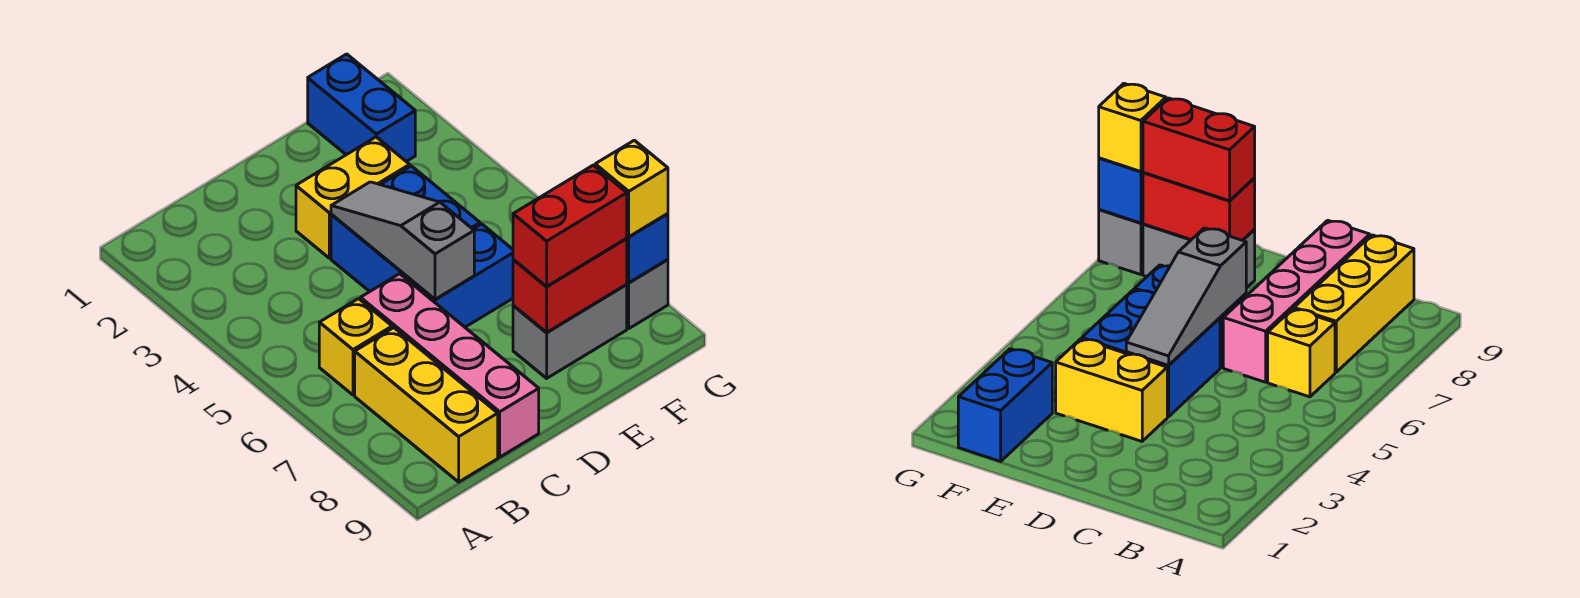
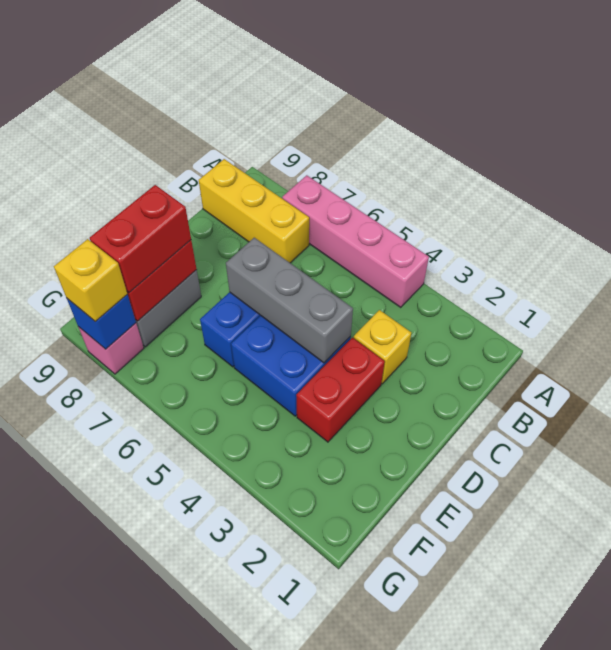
yellow 1x1 brick [319,299,392,395] -> yellow 1x1 brick moved to [354,310,411,384]
pink 1x4 brick [361,274,539,457] -> pink 1x4 brick moved to [282,175,429,307]
yellow 1x2 brick [296,137,410,258] -> red 1x2 brick [296,338,385,442]
grey 1x3 slope [331,182,474,299] -> grey 1x3 brick [226,238,353,363]
blue 1x2 brick [308,54,415,161] -> none
grey 1x1 brick [626,260,668,328] -> pink 1x1 brick [79,323,144,374]

